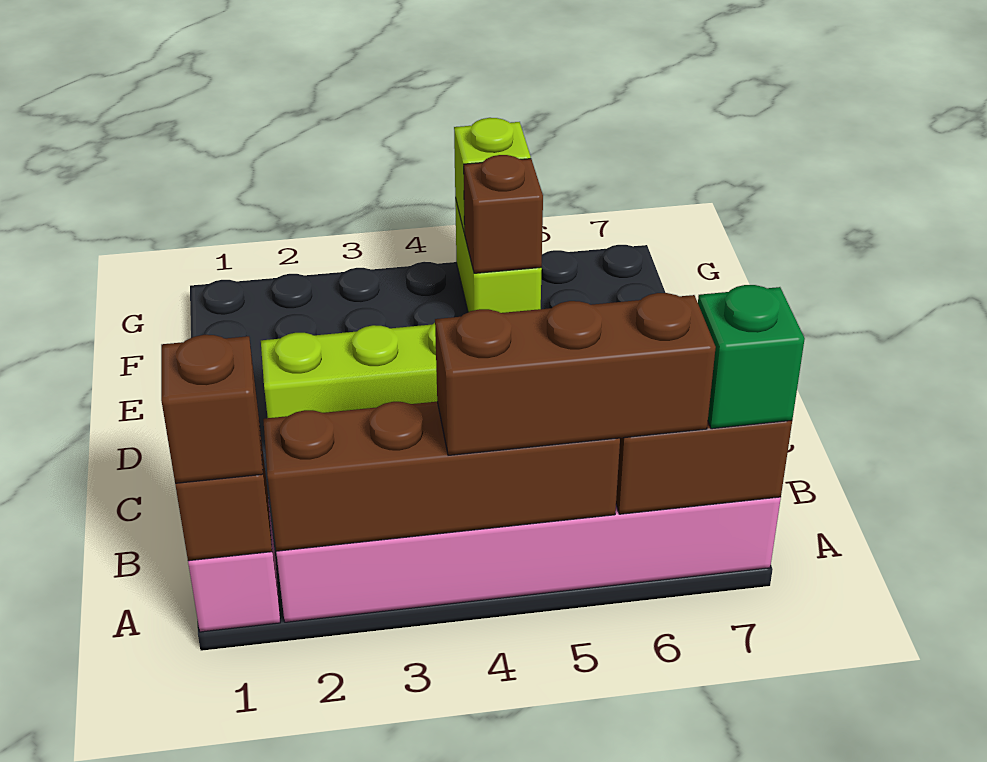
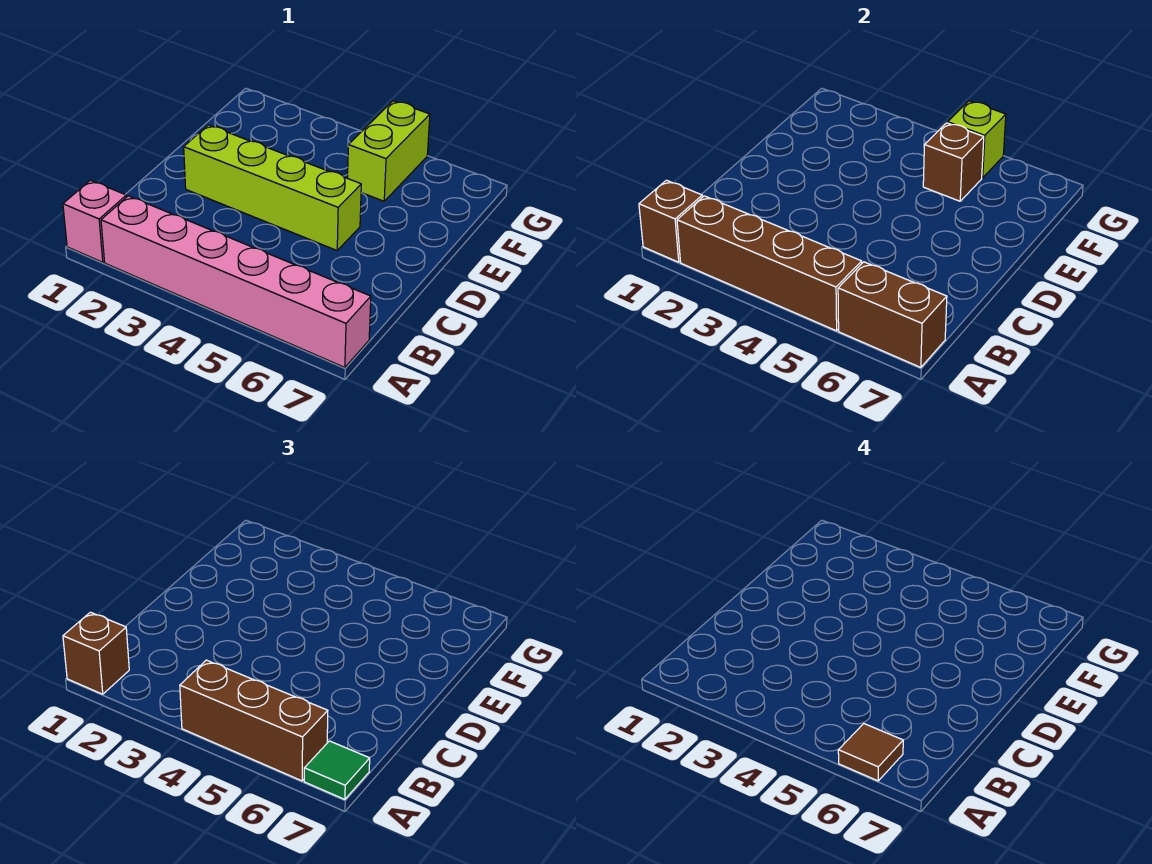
none -> brown 1x1 tile [838,724,903,781]
green 1x1 brick [698,285,805,429] -> green 1x1 tile [304,741,370,799]

